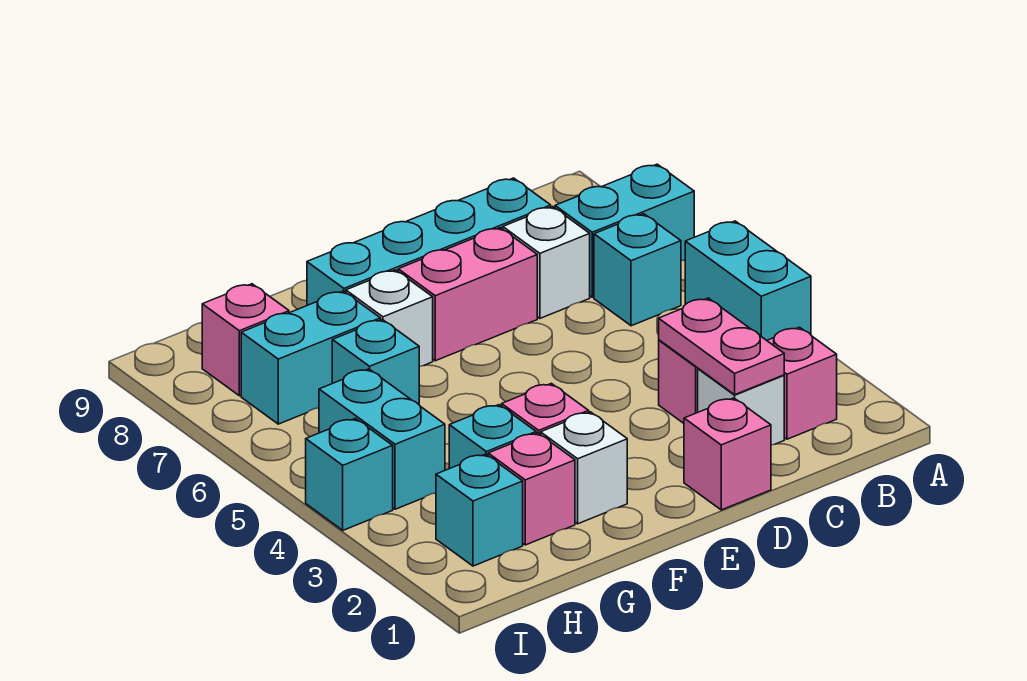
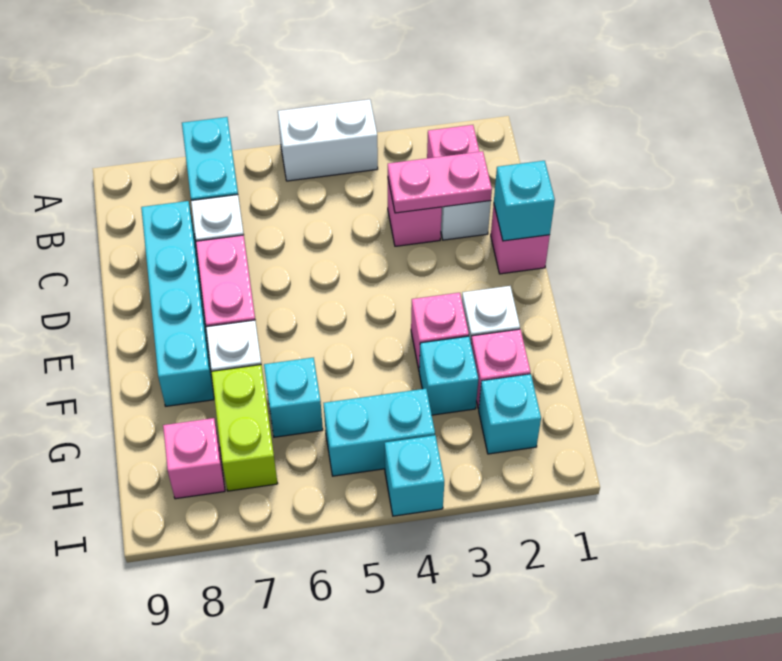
cyan 1x2 brick [685,221,811,340] -> white 1x2 brick [278,99,378,181]
cyan 1x1 brick [594,214,681,326] -> cyan 1x1 brick moved to [494,161,555,241]
cyan 1x2 brick [241,291,380,424] -> lime 1x2 brick [211,365,278,491]

